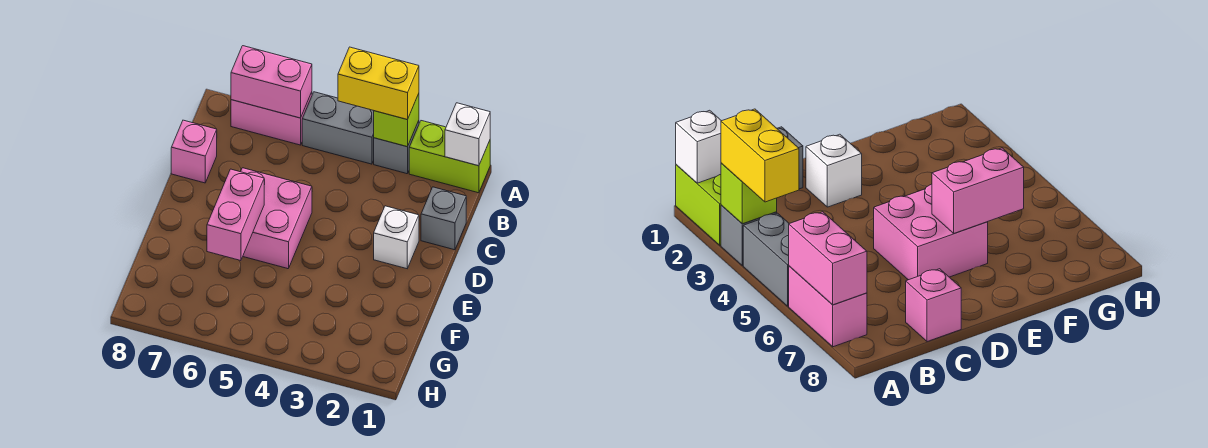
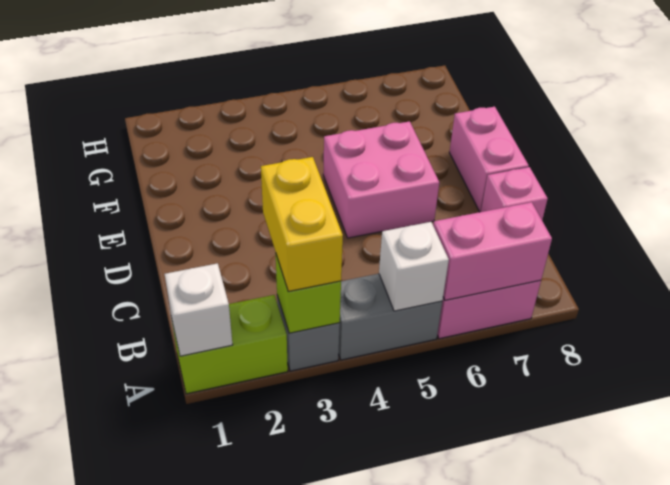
yellow 1x2 brick [338,47,419,120] -> yellow 1x2 brick turned to [261,157,343,291]
grey 1x1 brick [421,187,466,250] -> none
white 1x1 brick [374,206,419,269] -> white 1x1 brick moved to [379,222,449,311]
pink 1x2 brick [207,169,264,261] -> pink 1x2 brick moved to [449,107,529,212]

